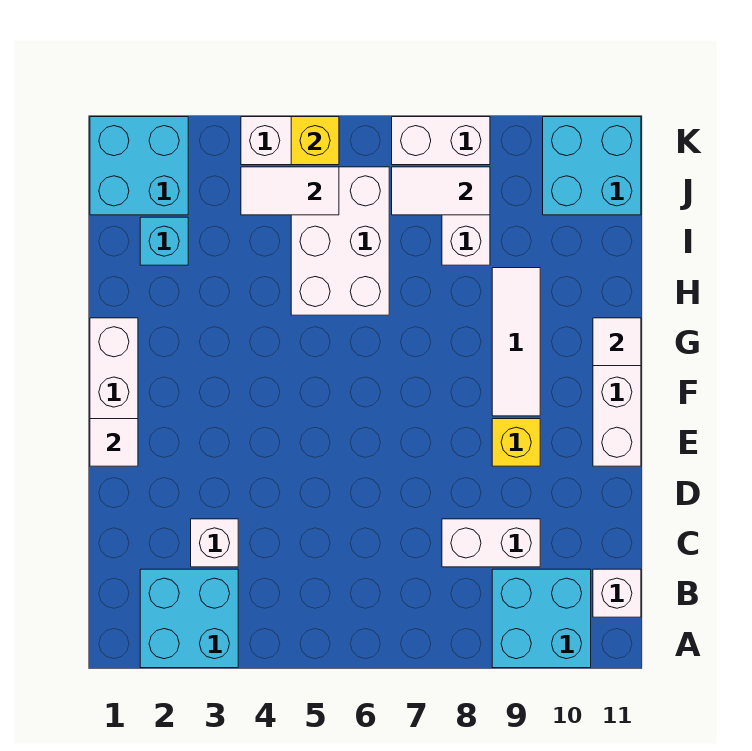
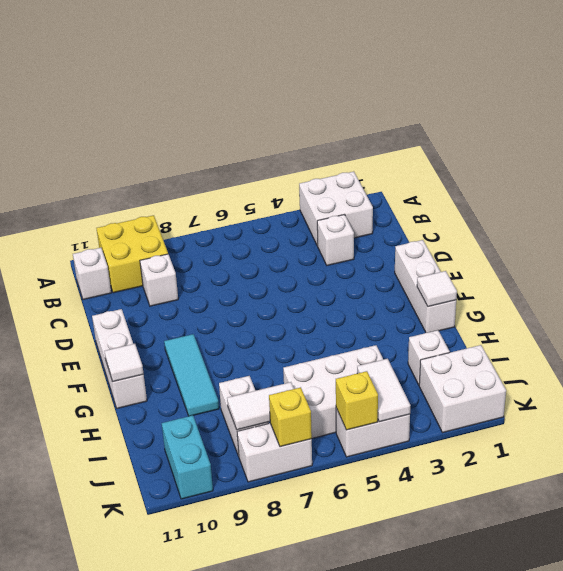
cyan 2x2 brick [140,569,238,668] -> white 2x2 brick [299,172,373,246]
cyan 2x2 brick [492,569,591,668] -> yellow 2x2 brick [96,215,168,293]
white 1x2 brick [442,519,540,567] -> white 1x1 brick [140,254,178,306]
white 1x1 tile [90,419,138,466] -> white 1x1 tile moved to [417,271,457,307]
yellow 1x1 brick [492,419,540,466] -> yellow 1x1 brick moved to [269,387,312,447]
white 1x3 tile [492,268,540,416] -> cyan 1x3 tile [164,334,219,416]
white 2x3 brick [291,167,389,315] -> white 2x3 brick turned to [283,345,383,438]
cyan 1x1 brick [140,217,188,265] -> white 1x1 brick [408,330,450,385]
cyan 2x2 brick [90,117,188,215] -> white 2x2 brick [419,345,506,433]
white 1x2 tile [241,167,339,215] -> white 1x2 tile turned to [357,359,411,422]
cyan 2x2 brick [543,117,641,215] -> cyan 1x2 brick [162,416,213,499]

